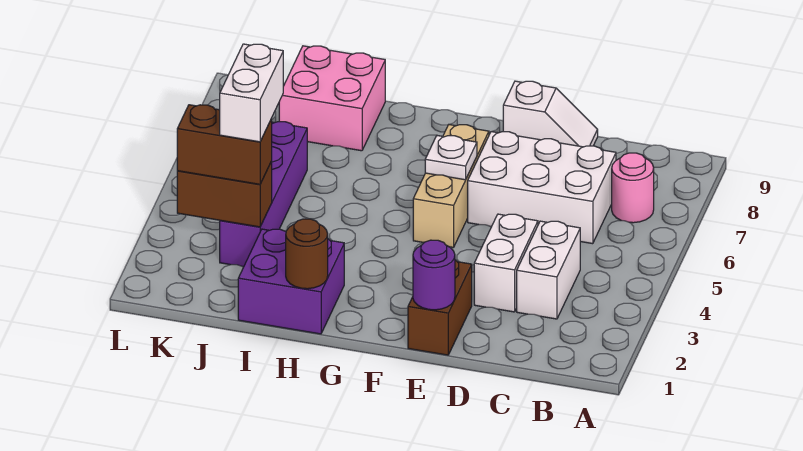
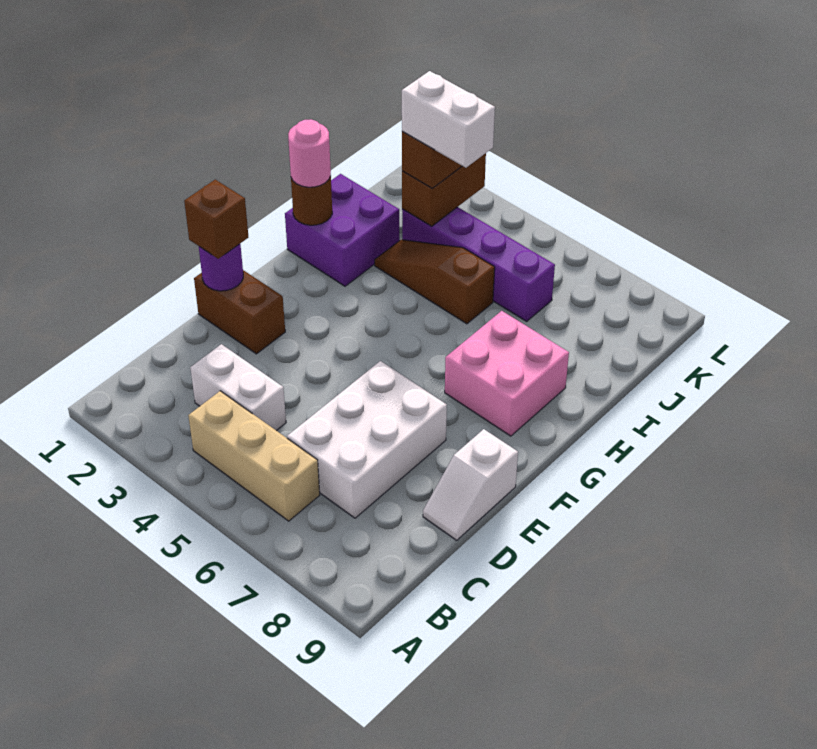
pink 1x1 round brick [612,153,654,223] -> pink 1x1 round brick moved to [288,119,331,187]
white 1x2 brick [474,214,538,312] -> none
none -> brown 1x1 brick [184,180,248,259]
tan 1x3 brick [413,124,489,247] -> tan 1x3 brick moved to [188,391,320,521]
white 1x1 plate [425,136,477,180] -> none
none -> brown 1x3 slope [375,240,495,324]
pink 2x2 brick [279,46,385,151] -> pink 2x2 brick moved to [445,311,569,436]

